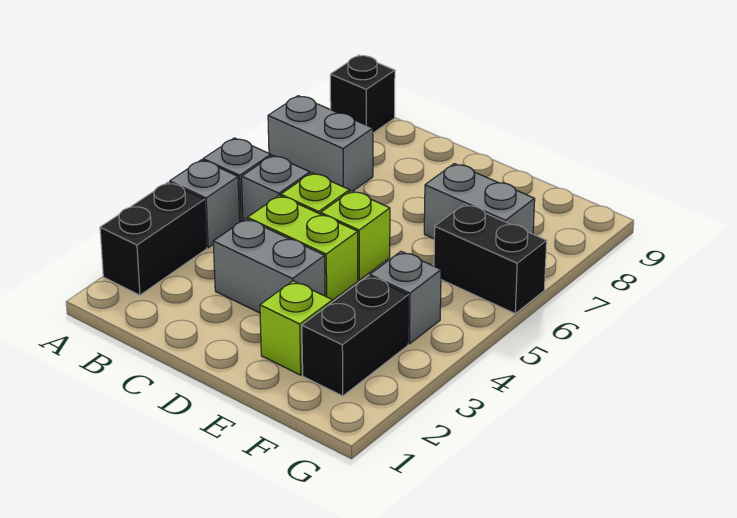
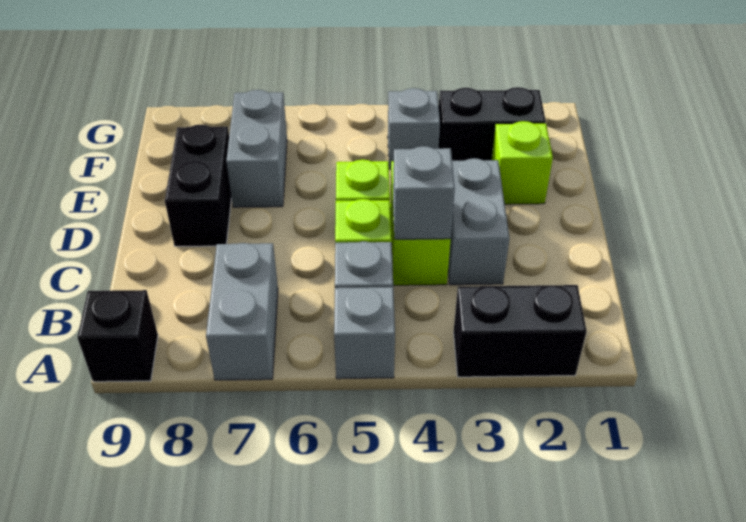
grey 1x1 brick [170,160,240,248] -> grey 1x1 brick moved to [393,146,455,239]
black 1x2 brick [434,204,547,313] -> black 1x2 brick moved to [165,125,232,246]

